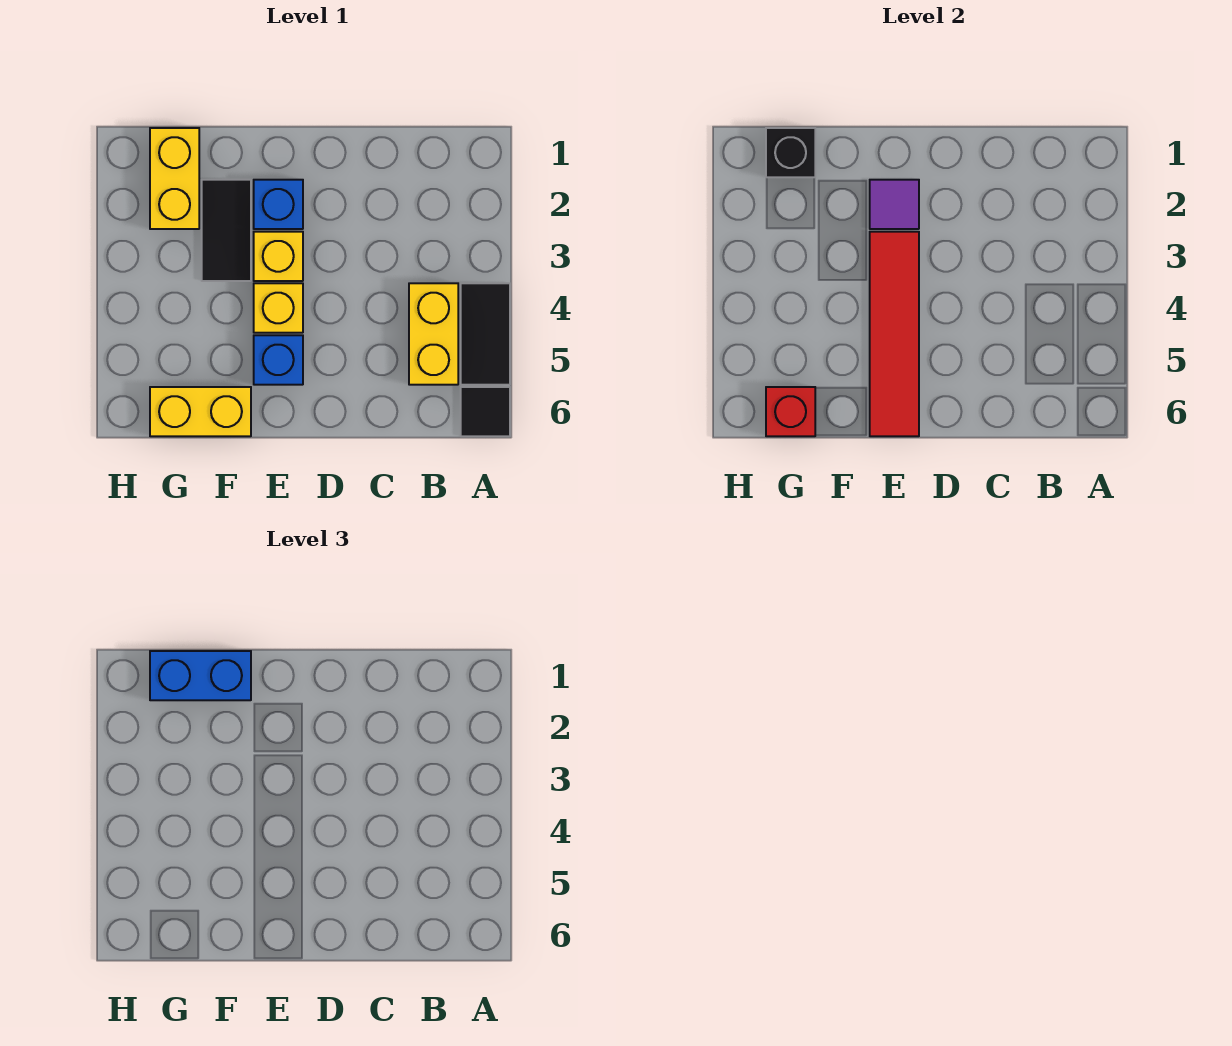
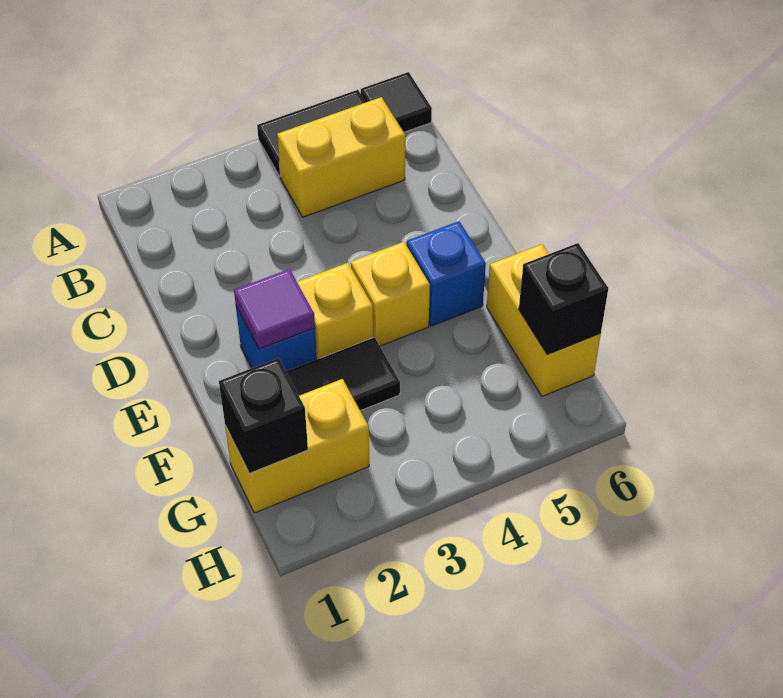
red 1x4 tile [870,232,919,436] -> none
blue 1x2 brick [150,651,251,700] -> none
red 1x1 brick [766,387,815,436] -> black 1x1 brick [519,243,608,354]

